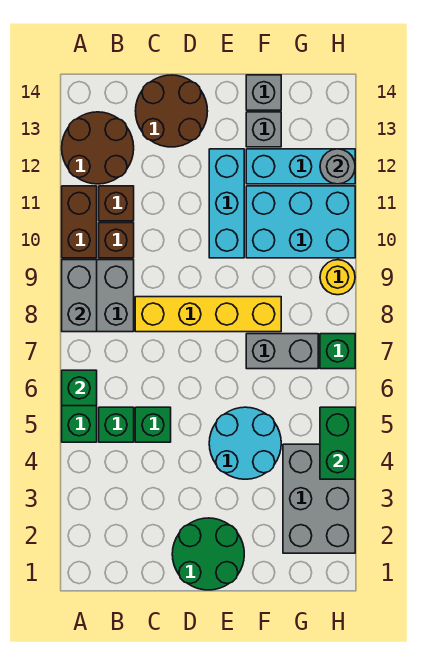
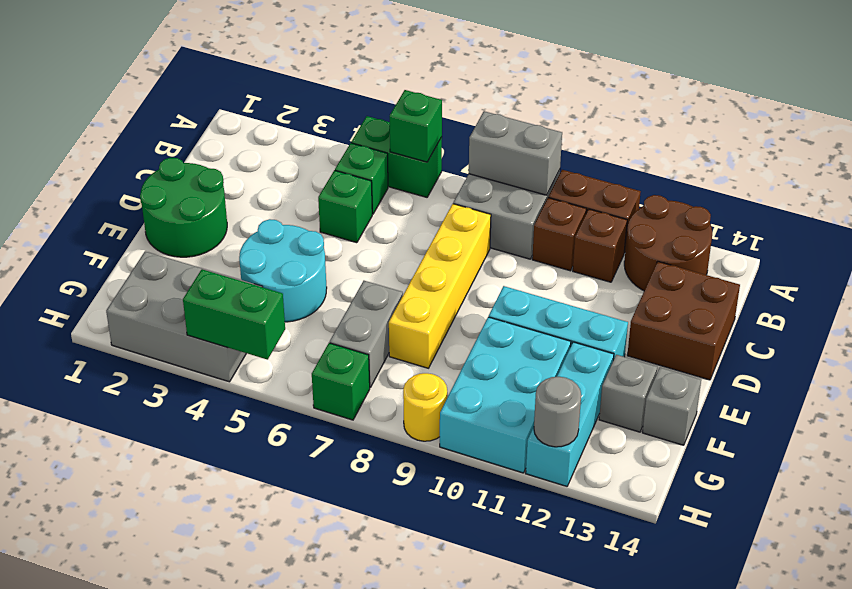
brown 2x2 round brick [136,75,208,147] -> brown 2x2 brick [627,262,740,380]

